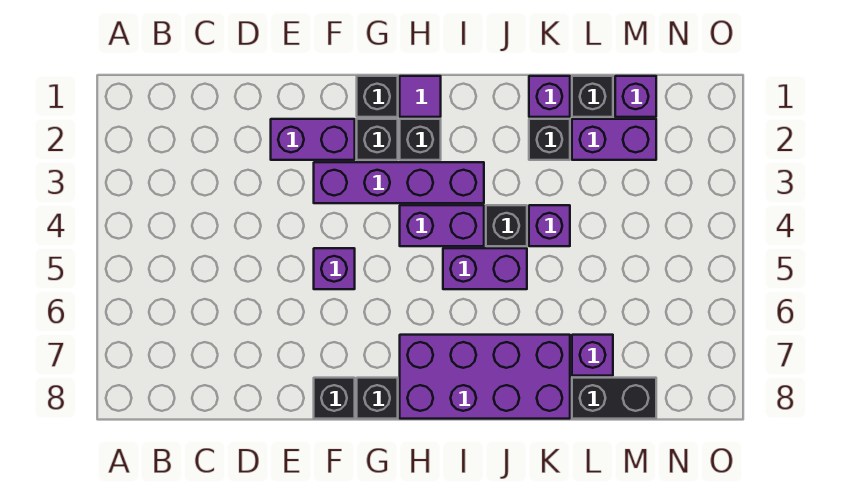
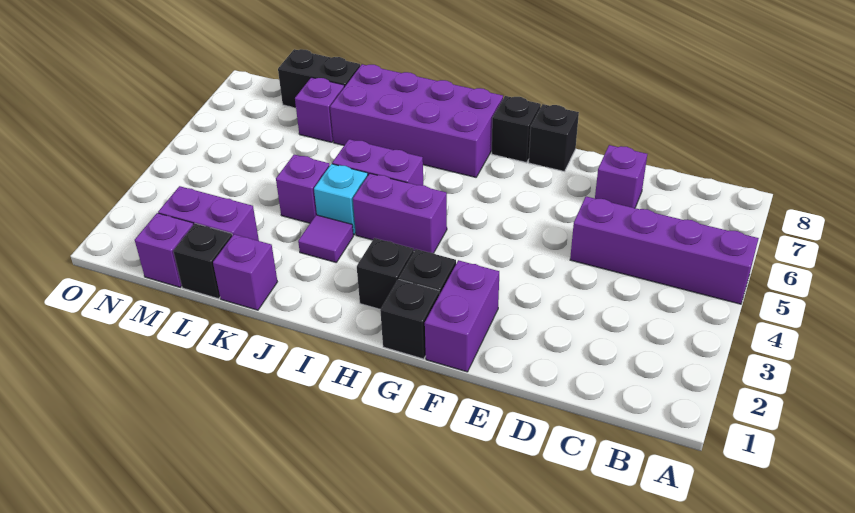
purple 1x2 brick [271,119,355,160] -> purple 1x2 brick turned to [425,260,499,372]
purple 1x4 brick [314,162,484,203] -> purple 1x4 brick moved to [570,197,759,304]
purple 1x1 brick [314,248,355,289] -> purple 1x1 brick moved to [595,145,647,208]
purple 1x1 tile [400,76,441,117] -> purple 1x1 tile moved to [298,215,353,262]
black 1x1 brick [486,205,527,246] -> cyan 1x1 brick [314,164,368,235]
black 1x1 brick [529,119,570,160] -> none

